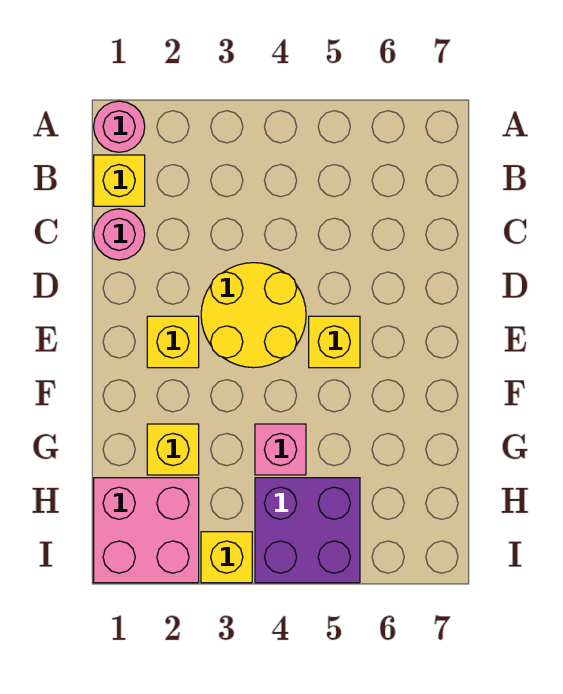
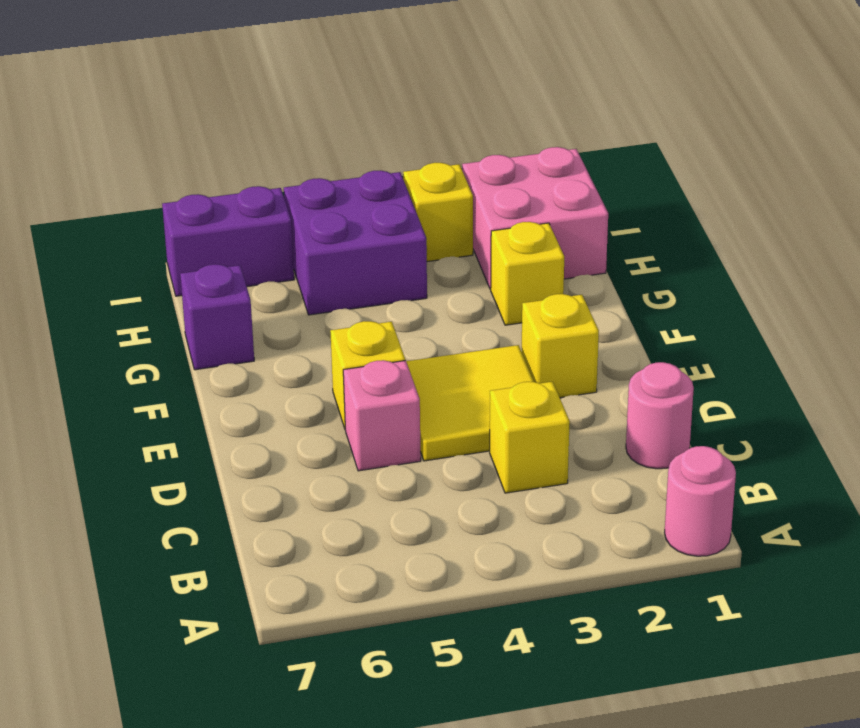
yellow 1x1 brick [94,155,145,206] -> yellow 1x1 brick moved to [490,382,570,493]
yellow 2x2 round brick [201,263,306,368] -> yellow 2x2 tile [406,345,534,461]
pink 1x1 brick [255,424,306,475] -> pink 1x1 brick moved to [343,360,421,471]
none -> purple 1x1 brick [180,264,254,370]
none -> purple 1x2 brick [162,186,294,296]

